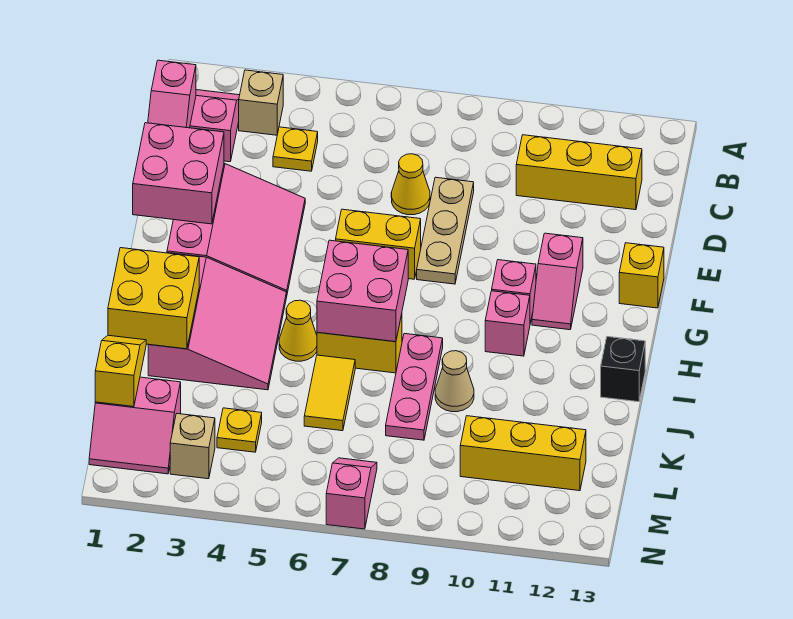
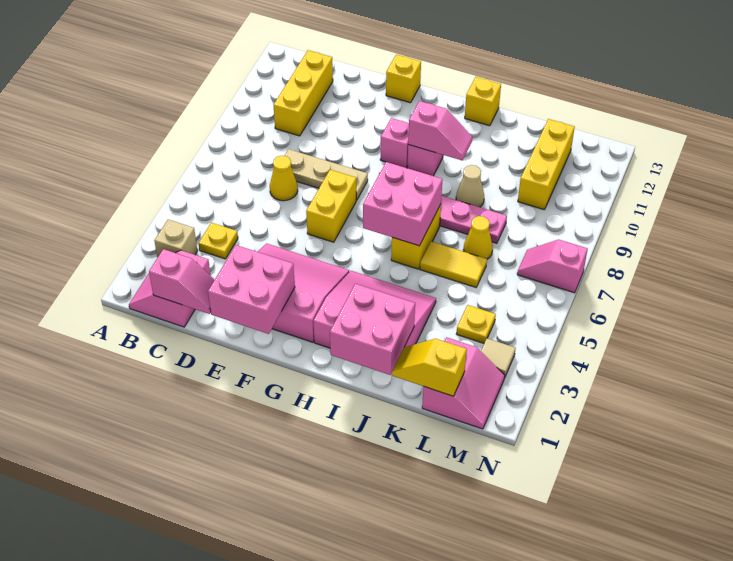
pink 1x2 slope [532,233,583,330] -> pink 1x2 slope moved to [408,101,472,160]
yellow 2x2 brick [108,248,199,349] -> pink 2x2 brick [330,284,415,375]
yellow 1x1 cone [279,300,317,361] -> yellow 1x1 cone moved to [463,216,493,259]
black 1x1 brick [601,337,645,402] -> yellow 1x1 brick [465,77,501,126]
tan 1x1 brick [170,414,215,479] -> tan 1x1 tile [481,338,516,378]

